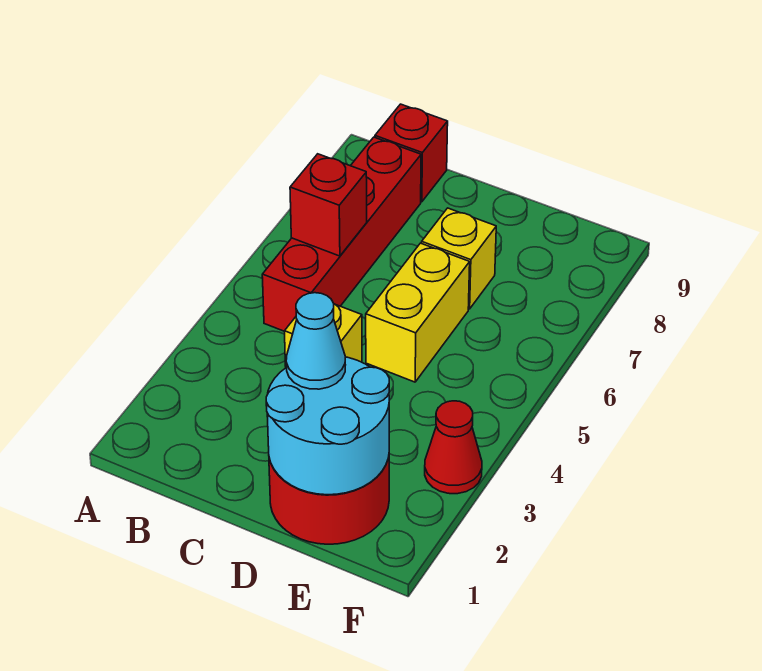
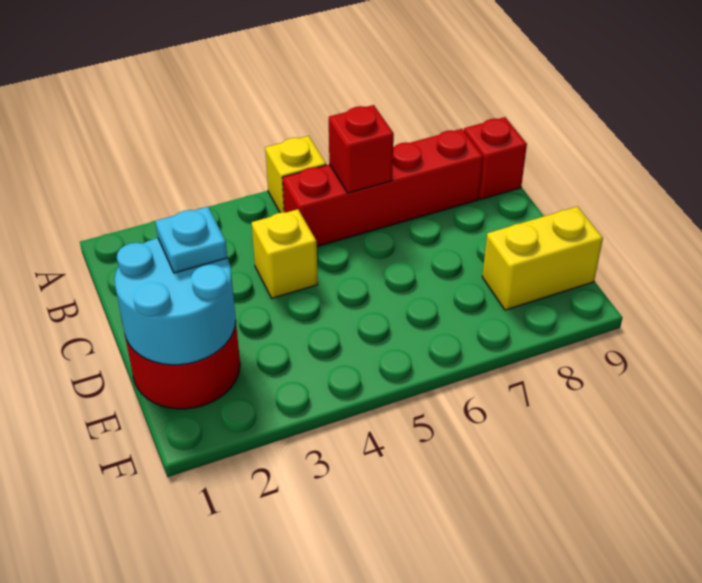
cyan 1x1 cone [286,293,345,389] -> cyan 1x1 plate [155,207,227,273]
yellow 1x2 brick [366,243,470,382] -> yellow 1x2 brick moved to [482,206,603,310]
yellow 1x1 brick [422,208,496,309] -> yellow 1x1 brick moved to [265,136,326,213]
red 1x1 cone [425,401,482,494] -> none

